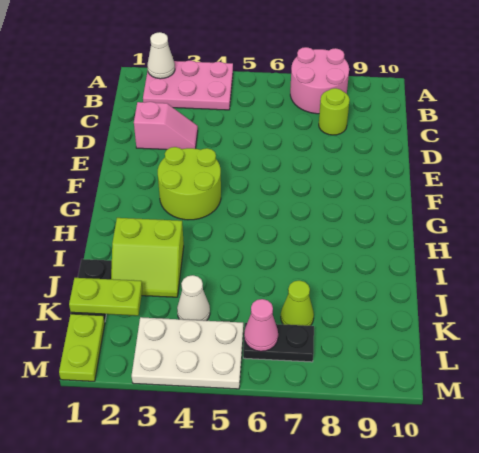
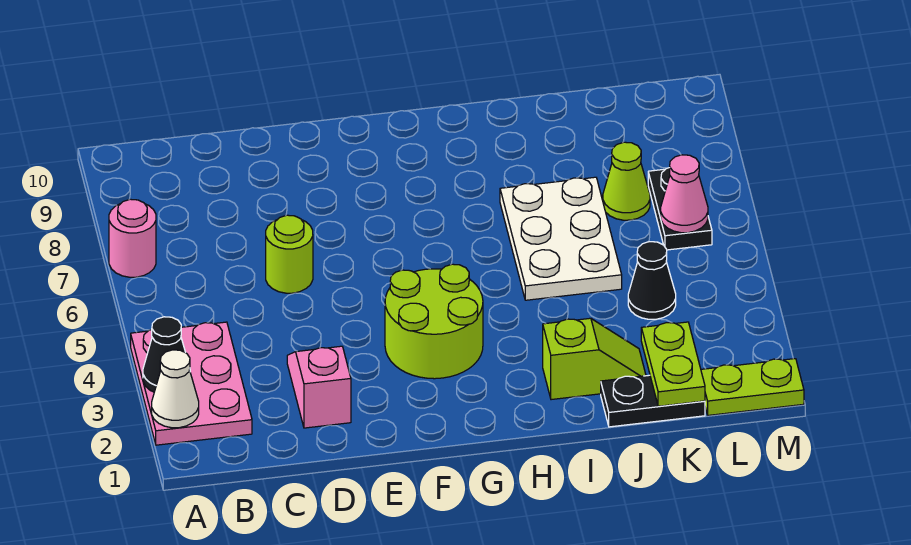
none -> black 1x1 cone [143,317,185,392]
pink 2x2 round brick [290,47,349,114] -> pink 1x1 round brick [109,199,156,277]
lime 1x1 round brick [319,88,350,135] -> lime 1x1 round brick moved to [266,215,313,293]
lime 2x2 slope [111,218,184,297] -> lime 1x2 slope [543,318,646,400]
white 1x1 cone [177,275,210,321] -> black 1x1 cone [628,242,676,319]
white 2x3 plate [132,317,243,389] -> white 2x3 plate moved to [500,177,622,300]

